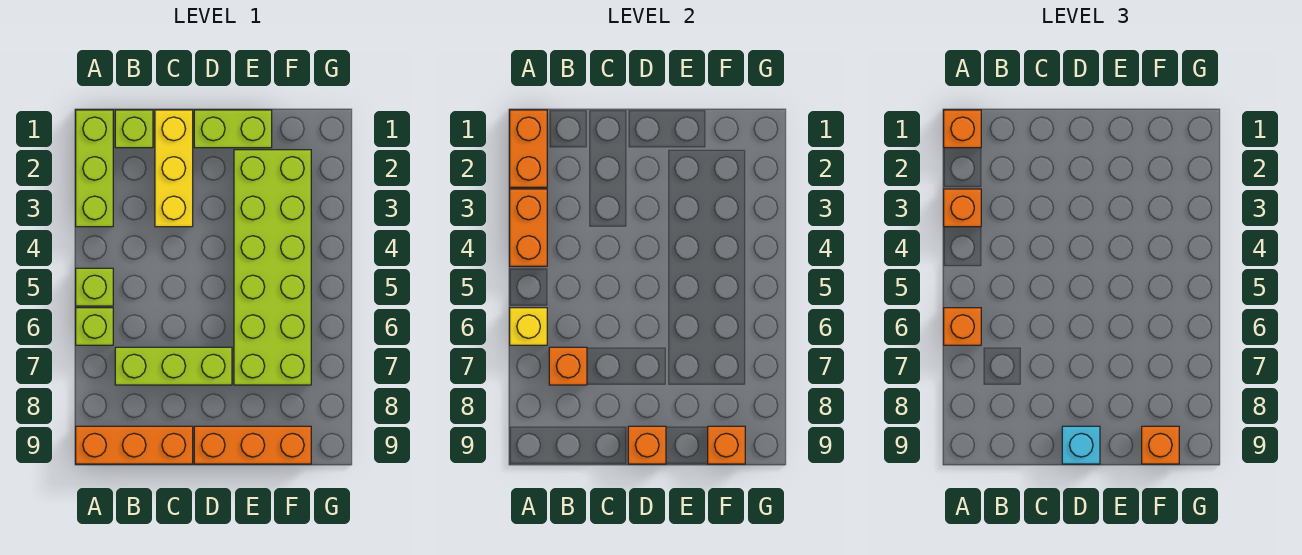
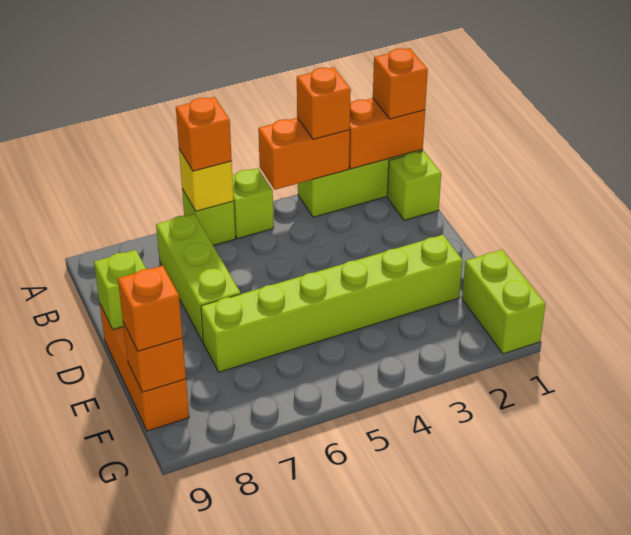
orange 1x3 brick [76,426,193,464] -> none
orange 1x1 brick [549,347,587,385] -> none
yellow 1x3 brick [155,110,193,227] -> none
lime 1x2 brick [194,110,272,148] -> lime 1x2 brick moved to [462,250,546,354]
orange 1x1 brick [628,426,666,464] -> lime 1x1 brick [94,250,146,329]
cyan 1x1 brick [1062,426,1100,464] -> none
lime 2x6 brick [234,150,311,385] -> lime 1x6 brick [201,235,463,372]

